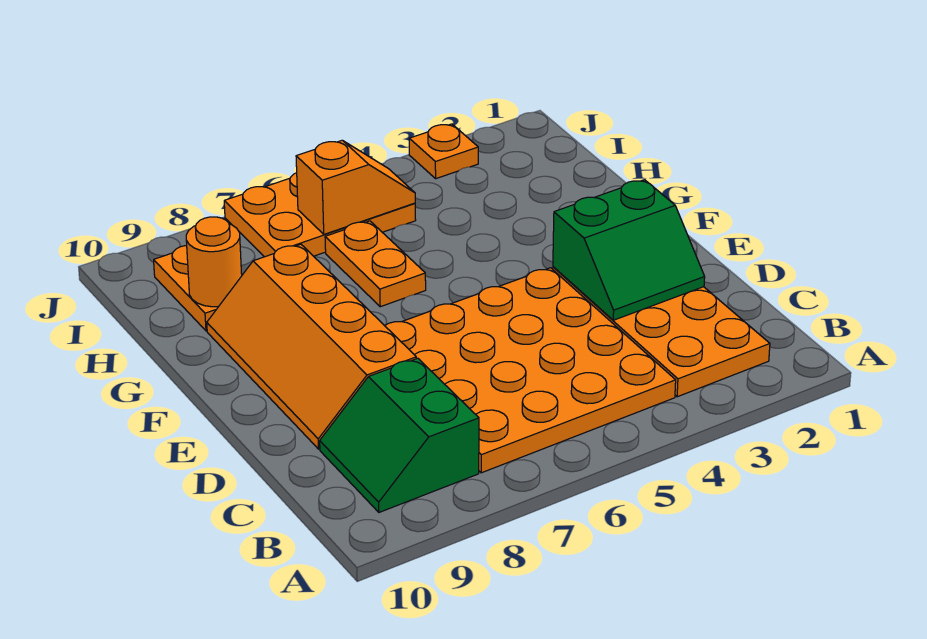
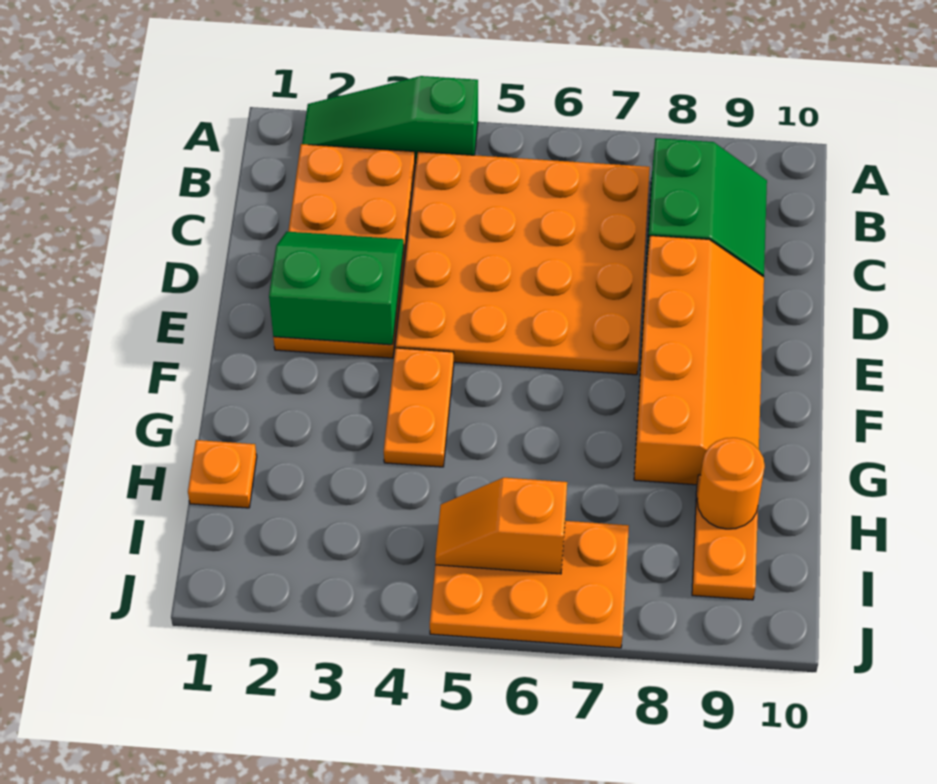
none -> green 1x3 slope [302,76,478,163]
orange 1x2 plate [325,221,426,307] -> orange 1x2 plate moved to [384,348,454,467]
orange 1x1 plate [409,124,478,179] -> orange 1x1 plate moved to [188,440,257,508]

